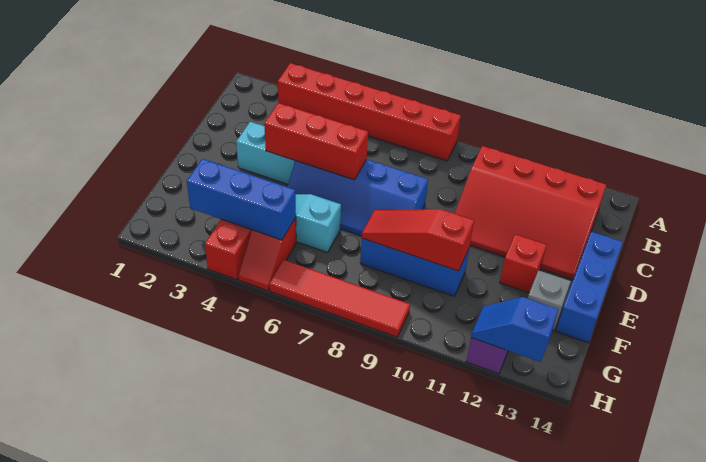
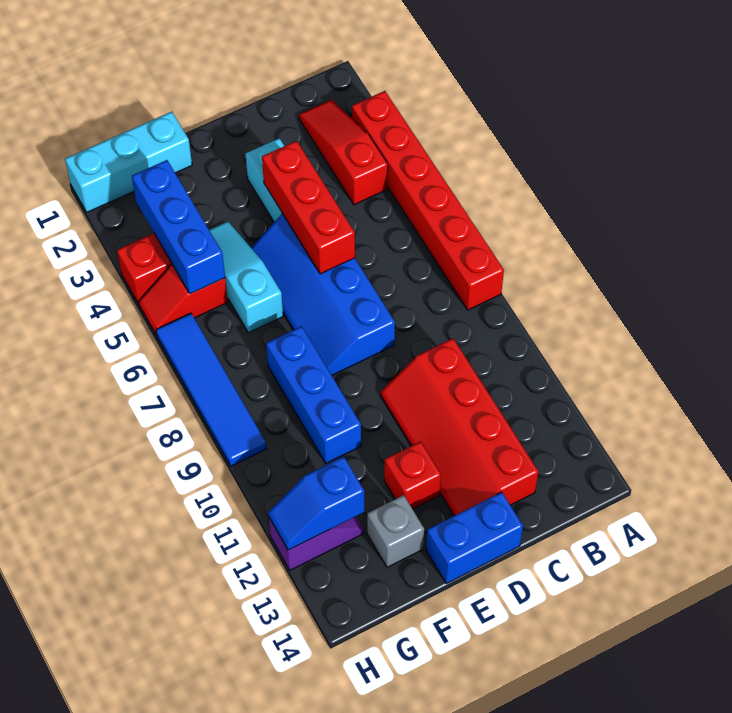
red 3x4 slope [455,146,606,279] -> red 2x4 slope [381,338,538,516]
blue 1x3 brick [556,232,623,343] -> blue 1x2 brick [426,492,523,584]
none -> cyan 1x3 brick [65,112,192,212]
red 1x3 slope [362,209,474,271] -> red 1x3 slope moved to [299,100,388,205]
red 1x4 tile [269,260,410,337] -> blue 1x4 tile [156,313,267,466]
blue 1x2 slope [471,297,558,362] -> blue 1x2 slope turned to [268,457,364,550]

